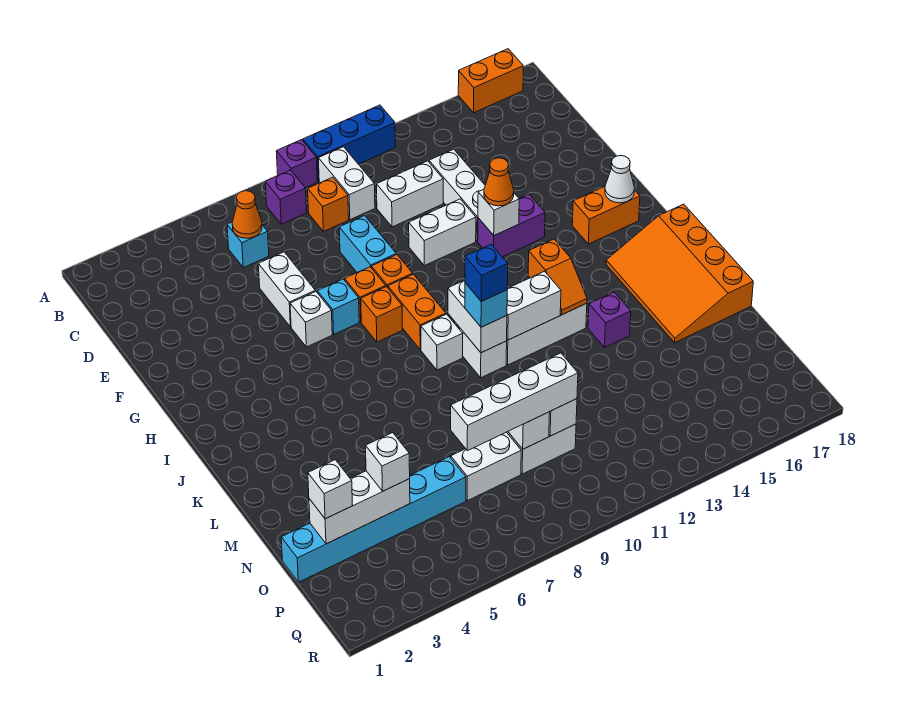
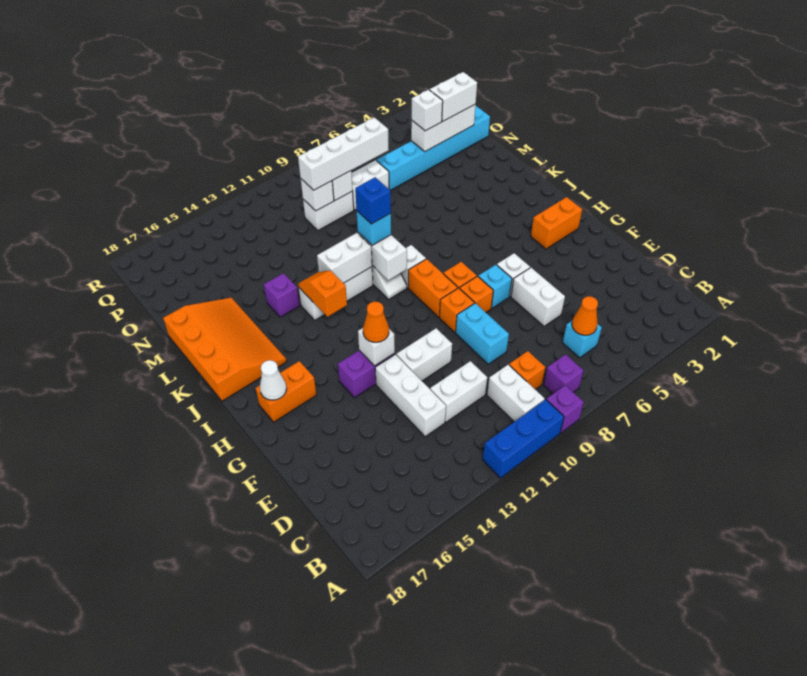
orange 1x2 brick [458,49,523,113] -> orange 1x2 brick moved to [531,197,582,249]
white 1x1 brick [308,460,353,519] -> white 1x2 brick [429,72,477,121]

